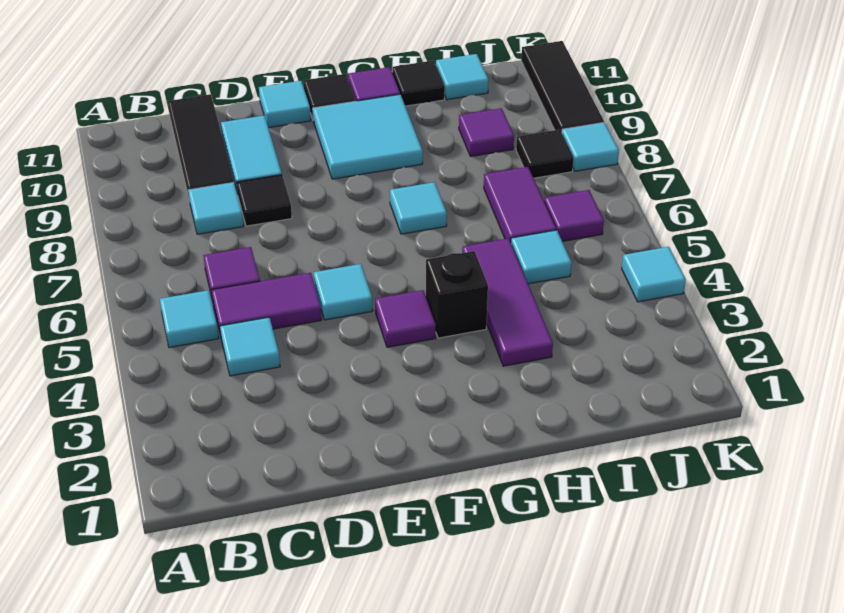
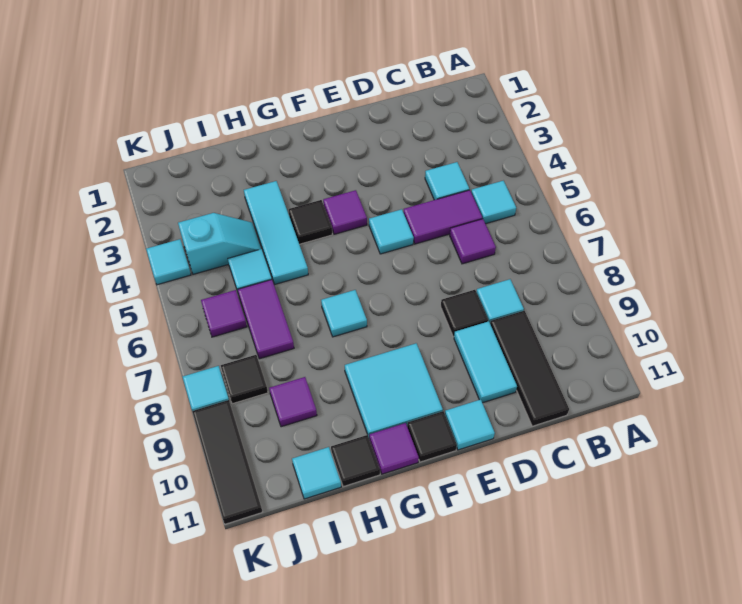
black 1x1 brick [426,251,488,338] -> black 1x1 tile [289,200,332,244]
purple 1x3 tile [462,238,553,366] -> cyan 1x3 tile [244,181,308,284]
none -> cyan 1x2 slope [178,213,261,274]

